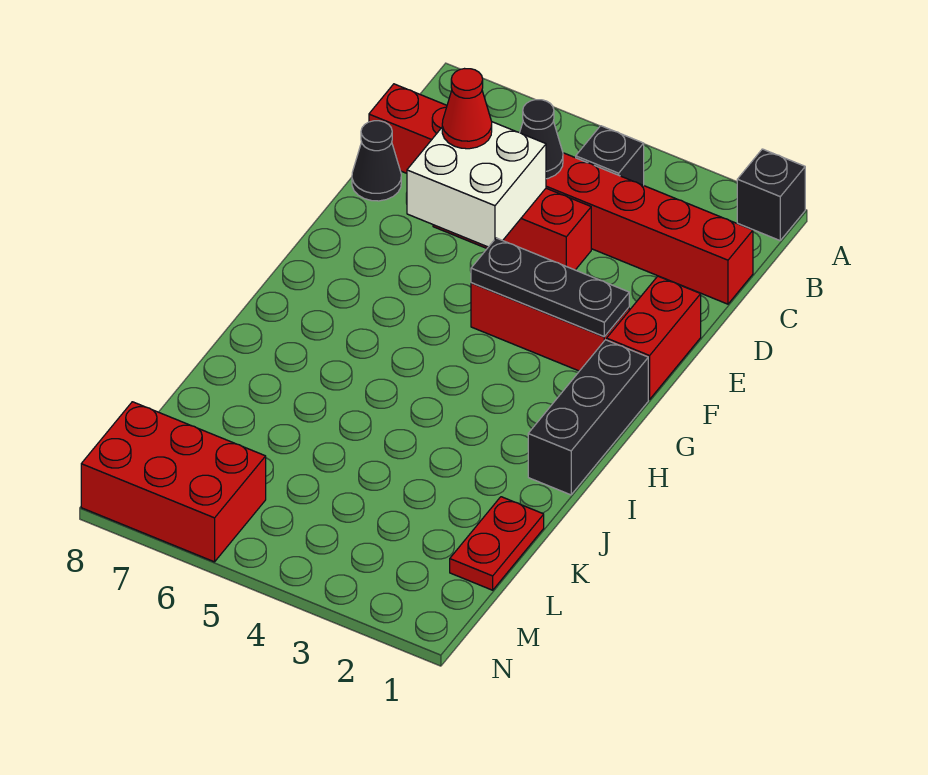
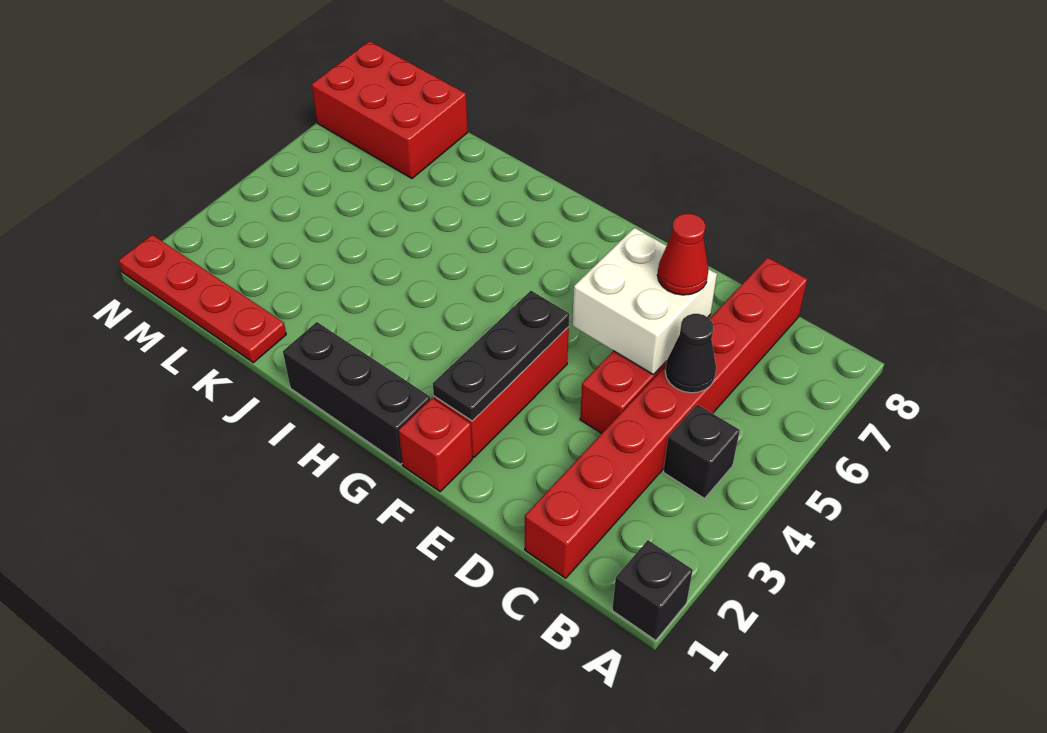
black 1x1 cone [352,121,401,201] -> none
red 1x2 brick [607,276,701,400] -> red 1x1 brick [399,398,472,491]
red 1x2 plate [450,497,544,590] -> red 1x4 plate [119,235,286,363]
red 2x3 brick [81,402,266,562] -> red 2x3 brick turned to [311,41,468,178]

